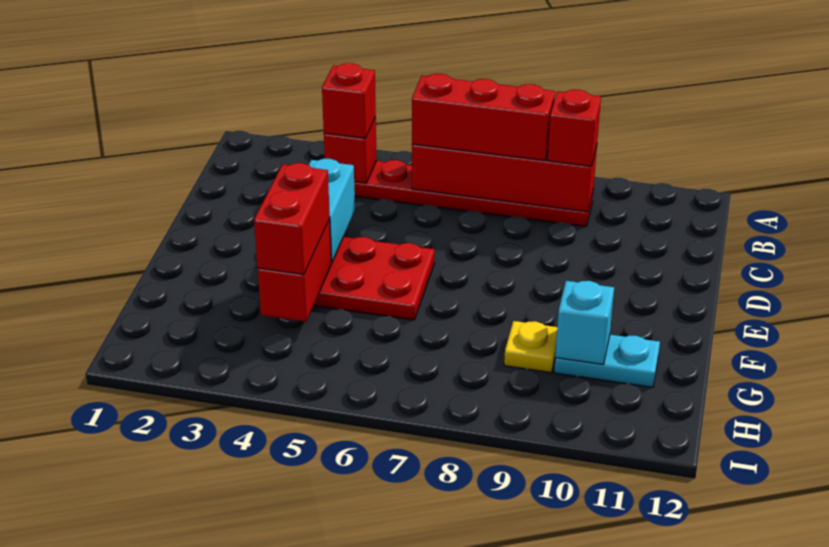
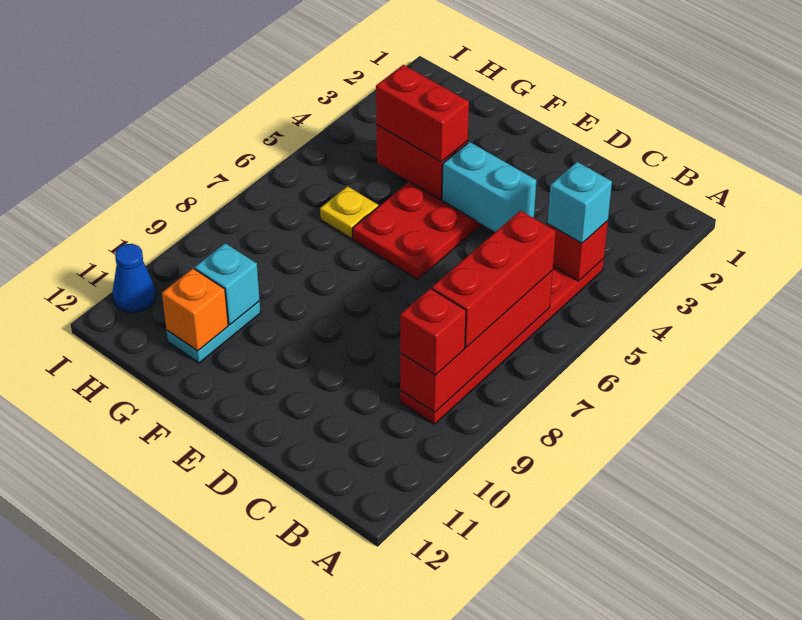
red 1x1 brick [322,63,376,139] -> cyan 1x1 brick [548,162,612,243]
yellow 1x1 plate [504,321,557,373] -> yellow 1x1 plate moved to [320,186,378,238]
none -> orange 1x1 brick [162,268,228,351]
none -> blue 1x1 cone [113,244,156,313]

